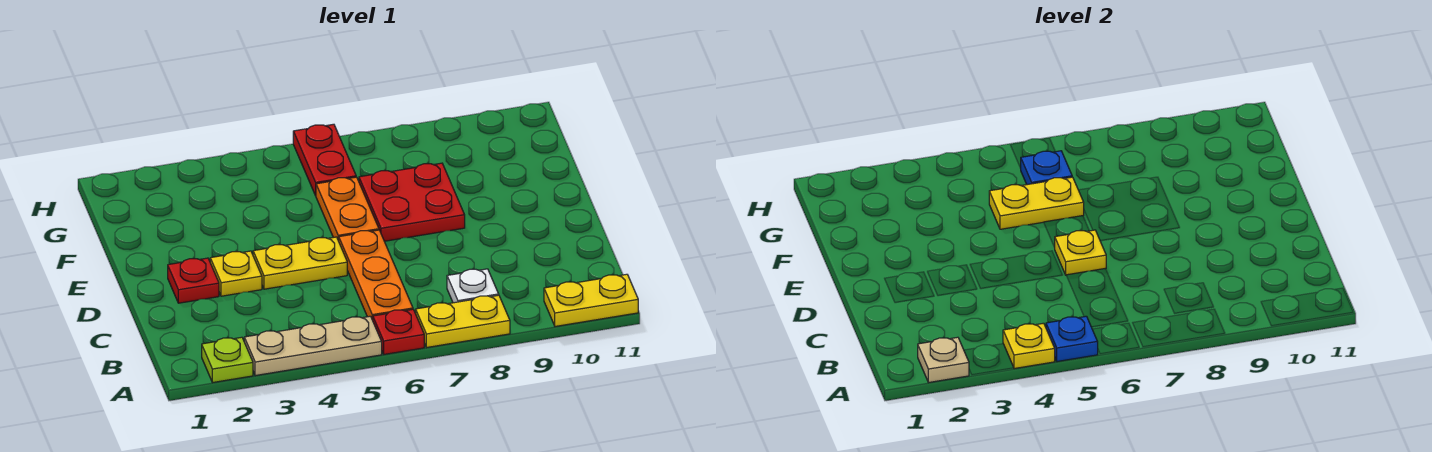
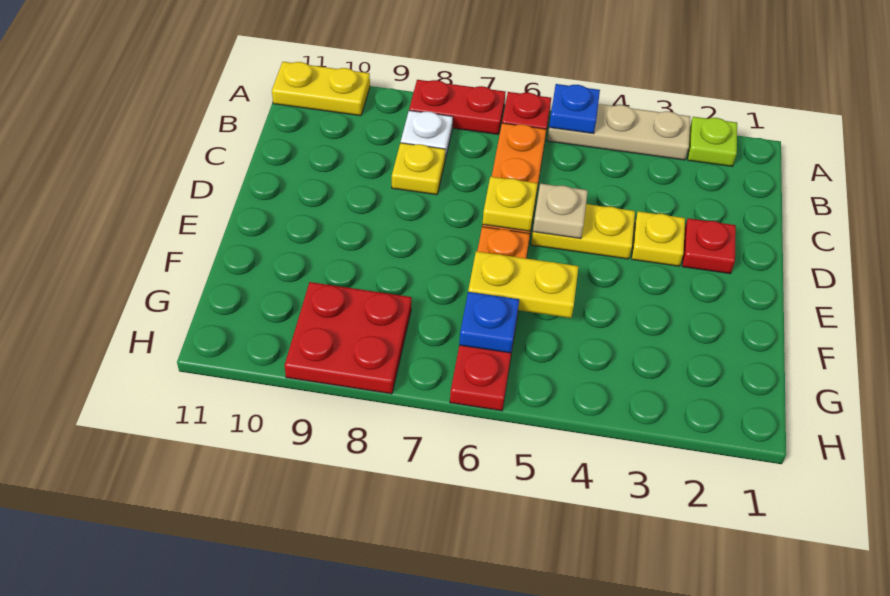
tan 1x1 plate [918,337,969,383] -> tan 1x1 plate moved to [533,184,588,239]
yellow 1x1 plate [1003,323,1055,369] -> yellow 1x1 plate moved to [392,143,445,195]
yellow 1x2 plate [416,295,510,347] -> red 1x2 plate [409,80,506,134]
red 2x2 plate [359,163,465,241] -> red 2x2 plate moved to [285,282,412,394]

